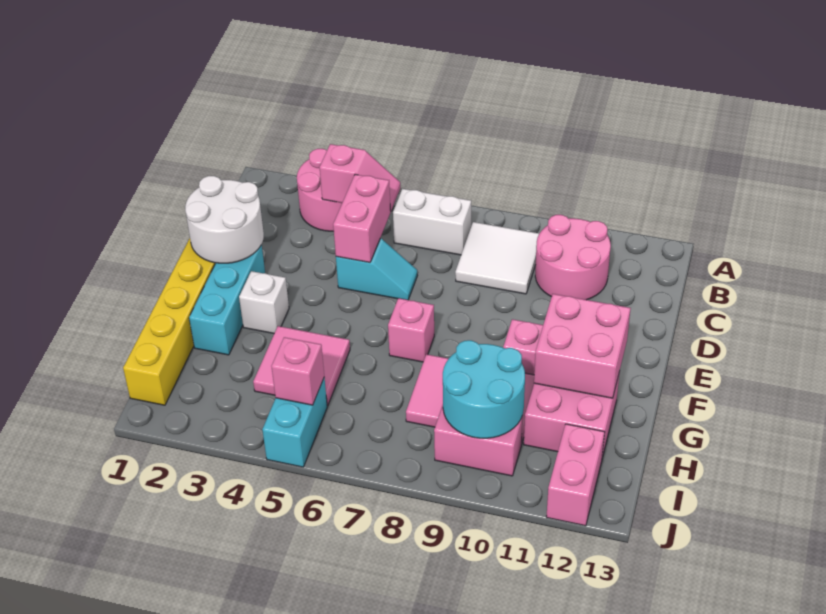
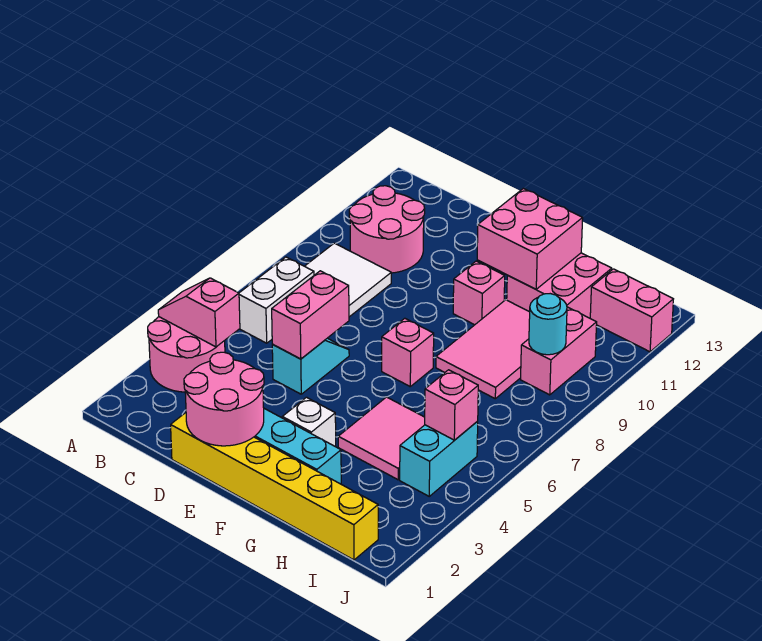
pink 1x2 slope [320,144,401,210] -> pink 1x2 slope turned to [158,278,240,347]
pink 1x2 brick [333,174,391,263] -> pink 1x2 brick turned to [272,271,349,359]
white 2x2 round brick [185,176,264,263] -> pink 2x2 round brick [184,352,264,446]
cyan 2x2 round brick [443,340,525,438] -> cyan 1x1 round brick [529,294,567,355]
cyan 1x2 brick [262,377,327,467] -> cyan 1x2 brick turned to [400,421,478,496]

